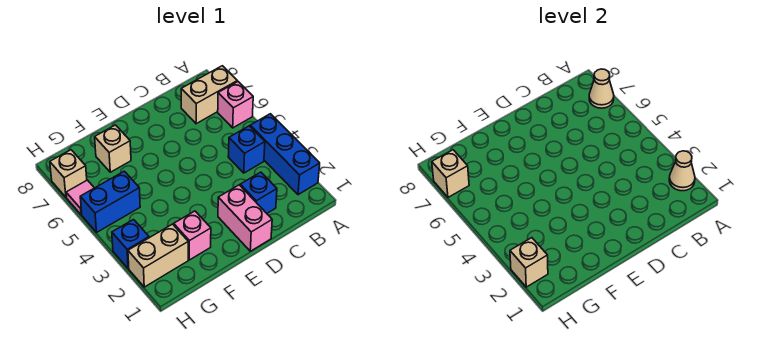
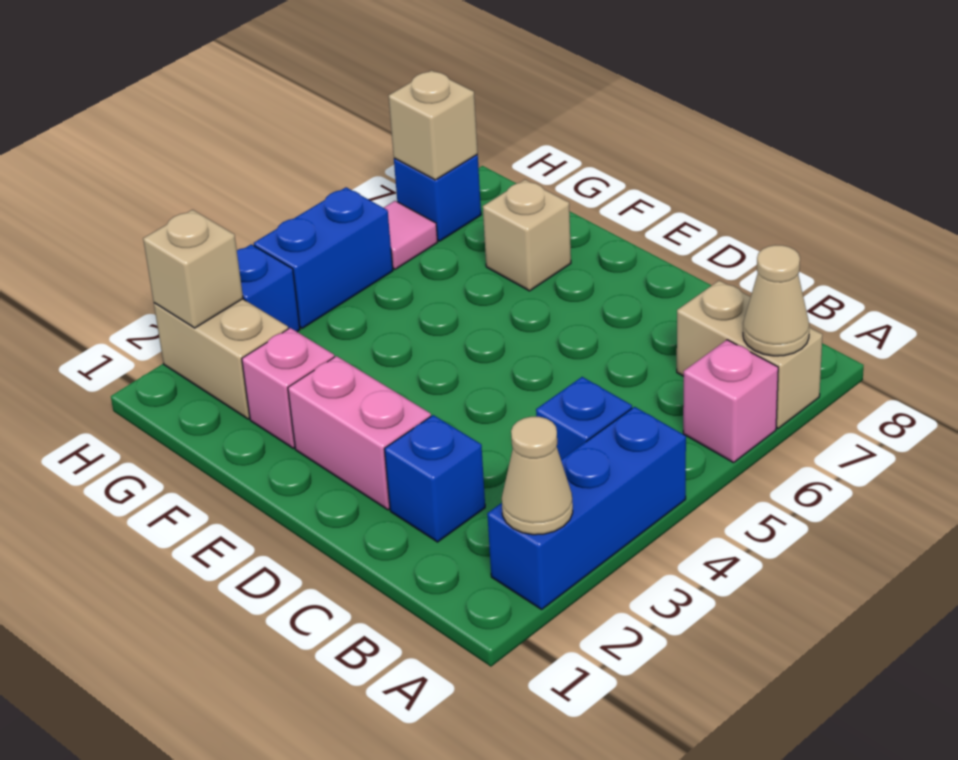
pink 1x2 brick [218,185,272,251] -> pink 1x2 brick turned to [288,356,431,510]
blue 1x2 brick [80,171,140,232] -> blue 1x2 brick turned to [254,187,393,328]
tan 1x1 brick [50,150,87,197] -> blue 1x1 brick [394,155,481,241]

